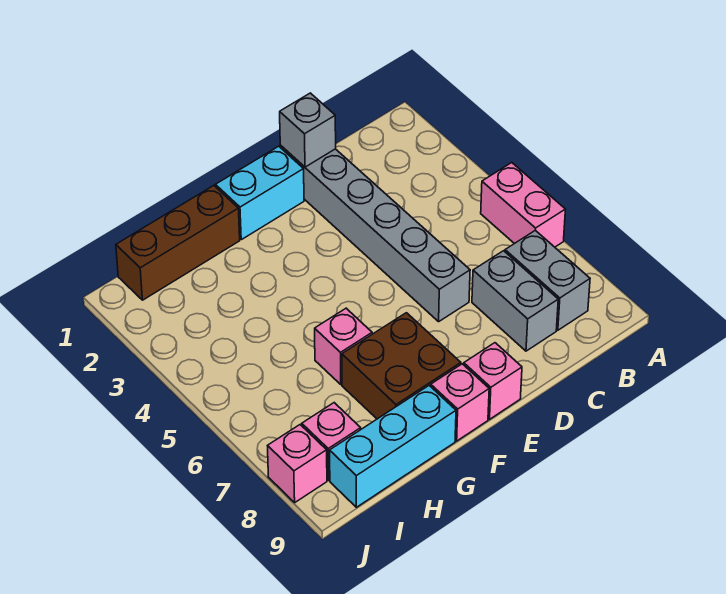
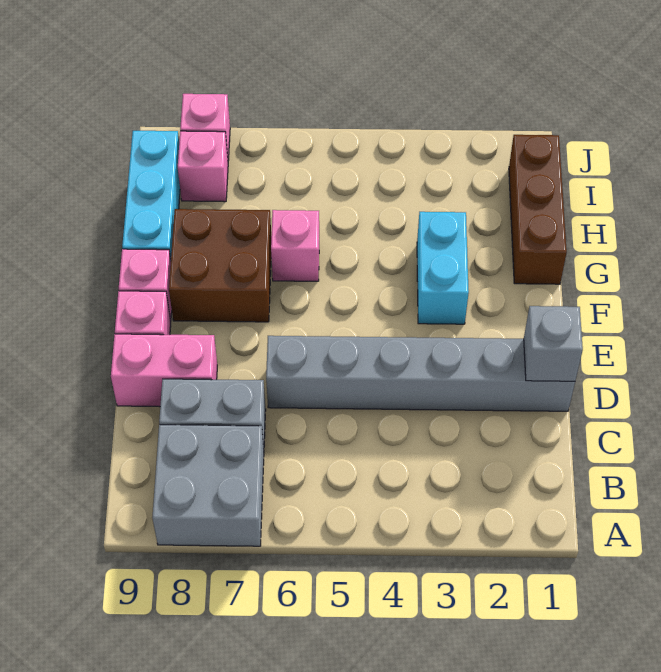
pink 1x2 brick [481,163,565,247] -> pink 1x2 brick moved to [111,334,217,407]
grey 1x2 brick [505,230,590,330] -> grey 2x2 brick [152,425,264,546]
cyan 1x2 brick [216,146,304,240] -> cyan 1x2 brick moved to [417,212,469,324]

